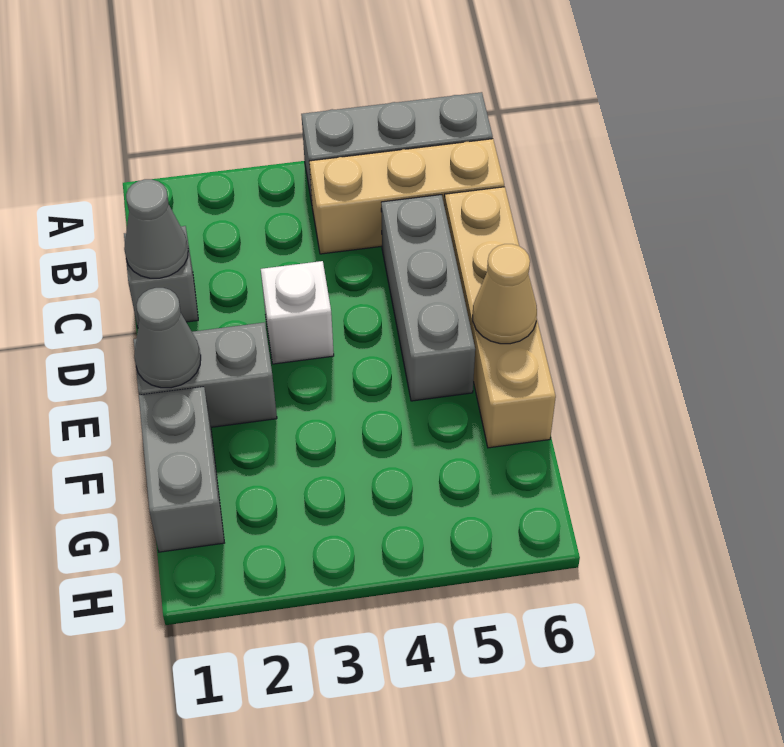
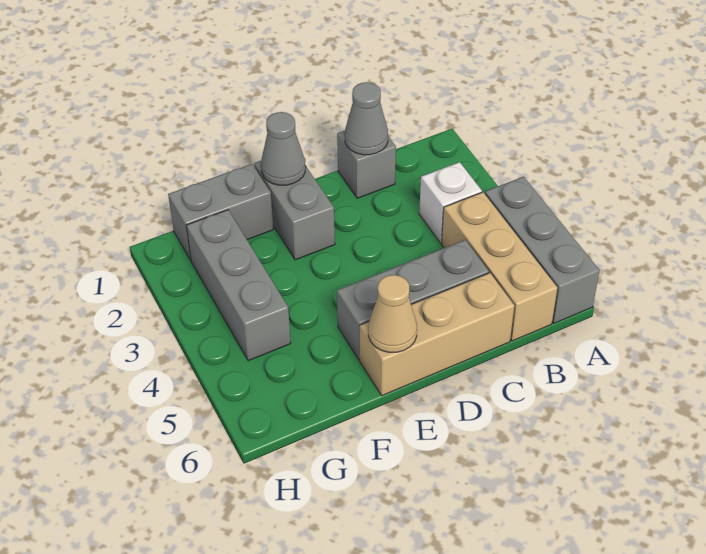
tan 1x4 brick [444,187,556,448] -> tan 1x3 brick [360,273,514,396]
white 1x1 brick [261,261,334,364] -> white 1x1 brick moved to [419,162,482,243]
none -> grey 1x3 brick [186,210,291,361]

